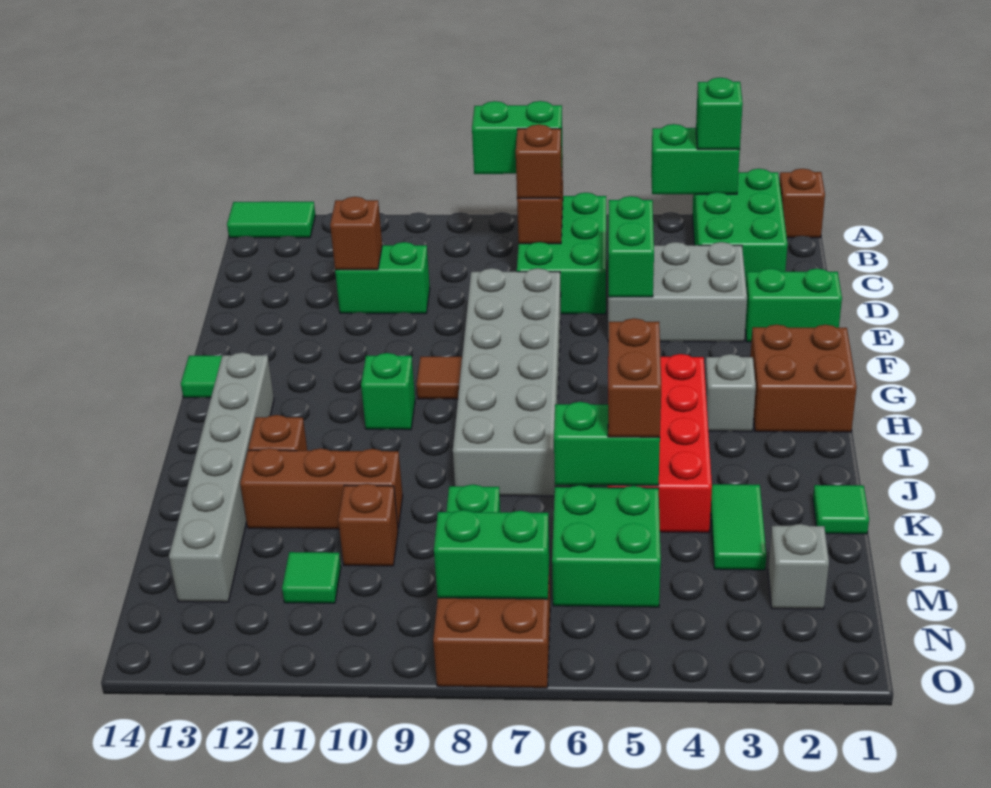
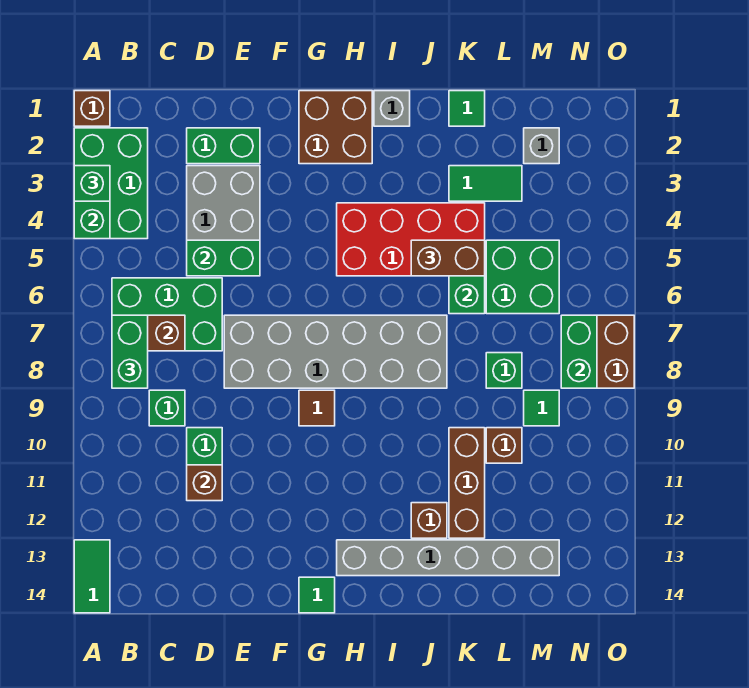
green 2x3 brick [692,169,788,280] -> green 2x3 brick turned to [74,128,148,239]
brown 1x1 brick [516,124,562,198] -> none
green 1x2 brick [745,269,842,342] -> green 1x2 brick turned to [187,128,260,164]
grey 1x1 brick [705,354,756,432] -> grey 1x1 brick moved to [374,91,410,126]
green 1x1 brick [361,353,415,430] -> green 1x1 brick moved to [149,390,185,426]
green 1x1 tile [282,552,341,603] -> green 1x1 tile moved to [524,390,559,426]

